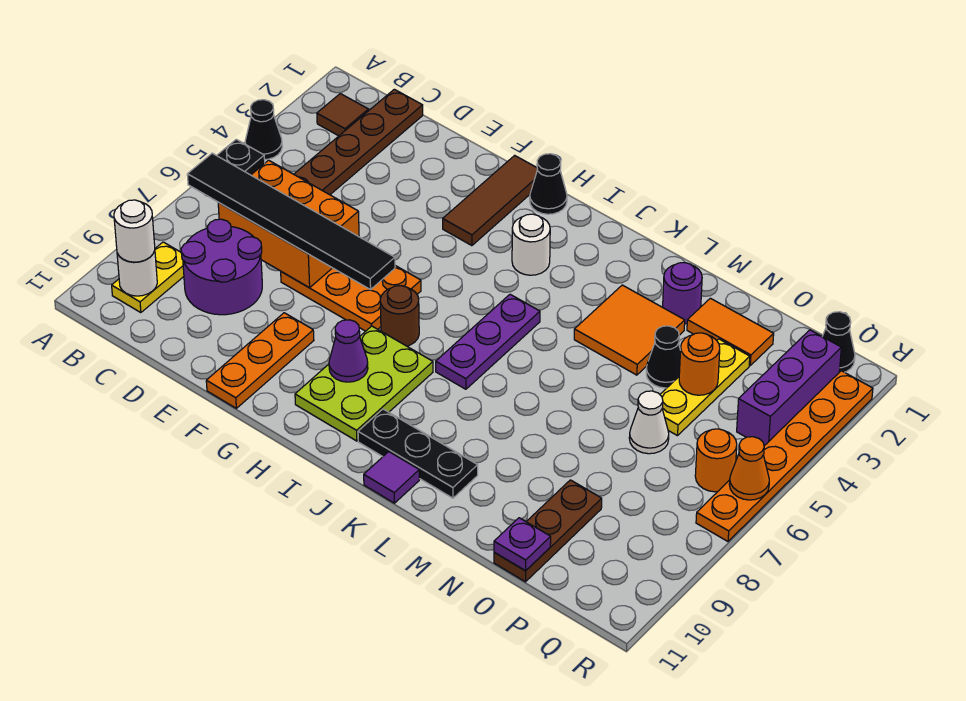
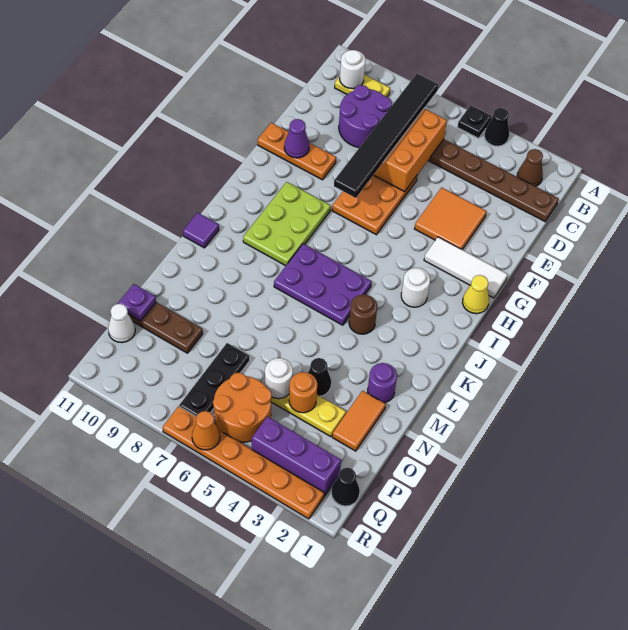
brown 1x1 tile [317,94,368,136] -> brown 1x1 cone [517,149,543,186]
white 1x1 round brick [114,200,155,262] -> white 1x1 round brick moved to [265,358,293,399]
brown 1x3 tile [443,155,538,246] -> white 1x3 tile [424,237,508,298]
black 1x1 cone [530,154,567,214] -> yellow 1x1 cone [462,275,489,314]
brown 1x1 round brick [380,286,419,346] -> brown 1x1 round brick moved to [349,295,377,334]
lime 2x3 plate [295,326,433,441] -> lime 2x3 plate turned to [243,182,331,266]
purple 1x1 cone [329,320,368,382] -> purple 1x1 cone moved to [284,119,309,158]
purple 1x3 plate [436,294,540,389] -> purple 2x3 plate [274,244,372,325]
black 1x3 plate [358,409,478,498] -> black 1x3 plate moved to [179,343,250,417]
orange 2x2 tile [574,285,685,375] -> orange 2x2 tile moved to [414,187,487,250]
white 1x1 cone [629,391,669,454] -> white 1x1 cone moved to [108,304,135,343]
orange 1x1 round brick [695,429,737,492] -> orange 2x2 round brick [213,373,272,442]

